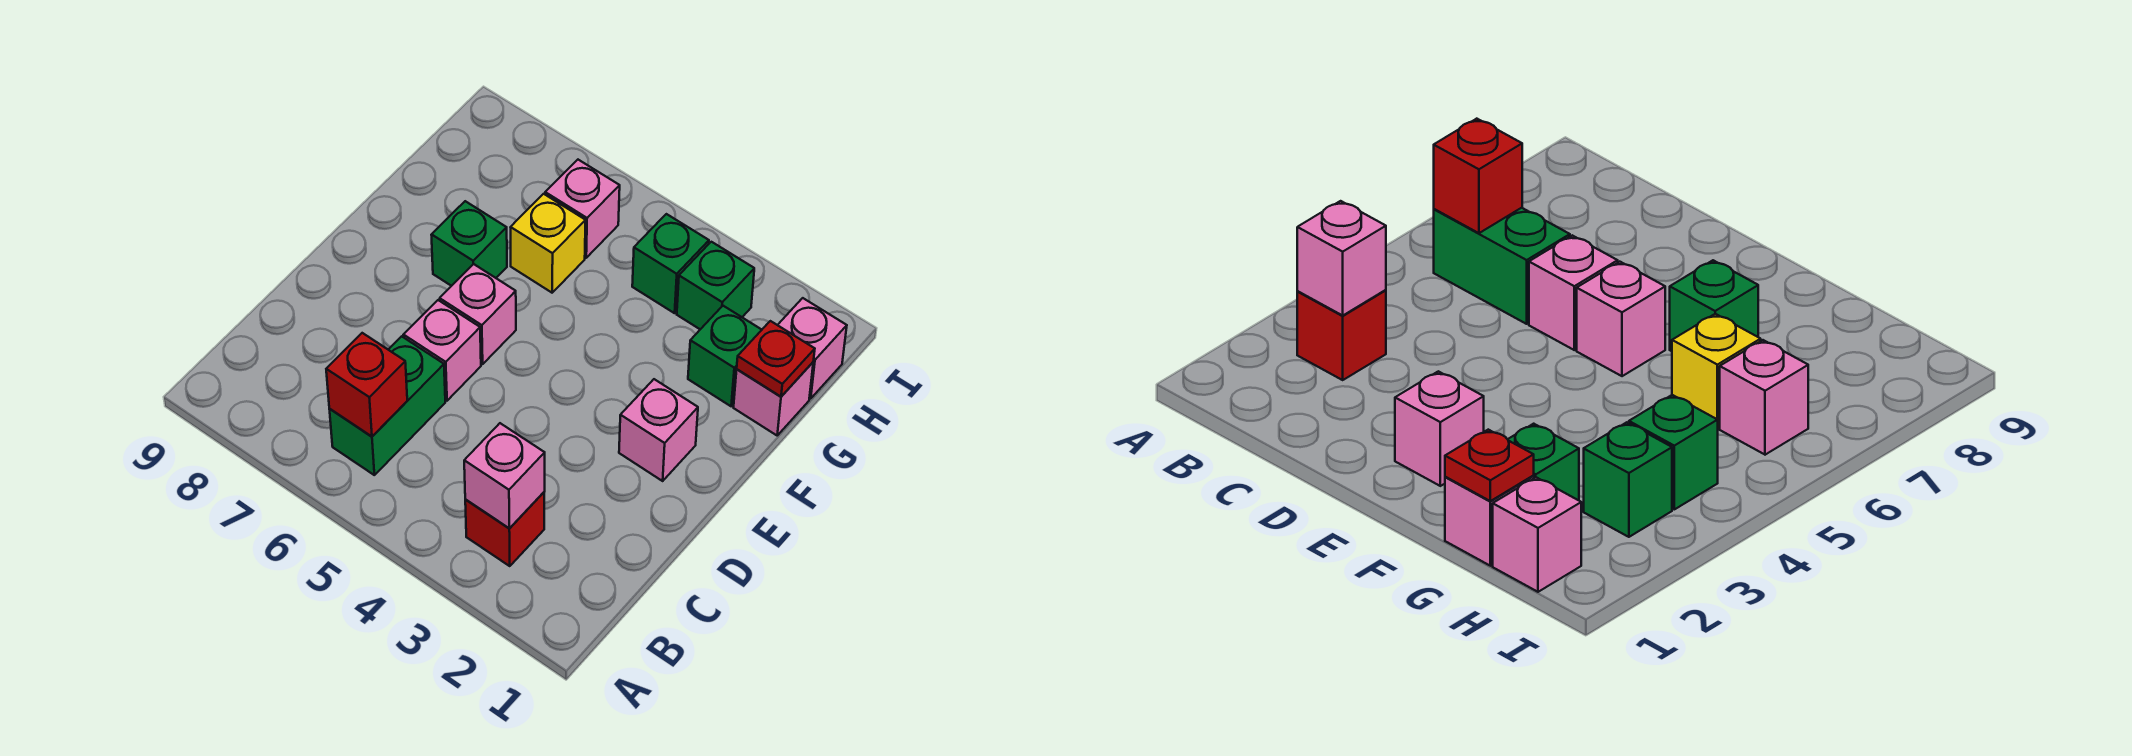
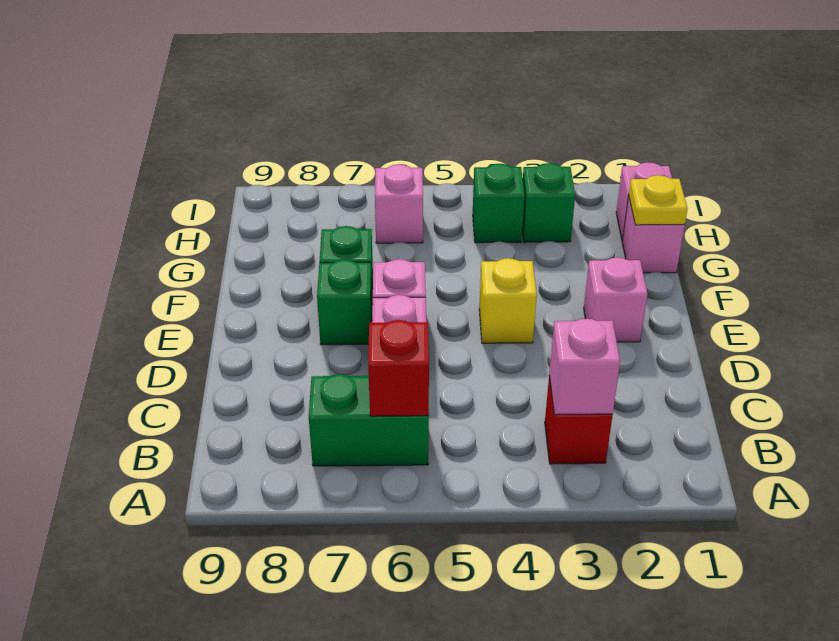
green 1x2 brick [329,336,445,475] -> green 1x2 brick turned to [309,374,429,466]
red 1x1 plate [737,321,815,397] -> yellow 1x1 plate [628,175,688,225]
green 1x1 brick [688,306,762,406] -> green 1x1 brick moved to [317,260,372,345]
yellow 1x1 brick [511,194,586,293] -> yellow 1x1 brick moved to [479,258,537,343]

